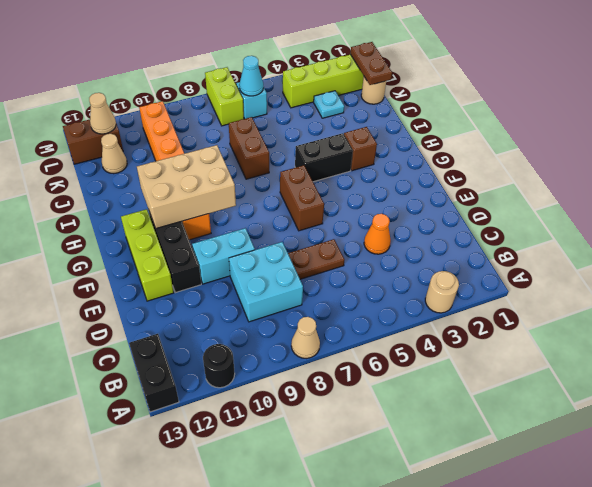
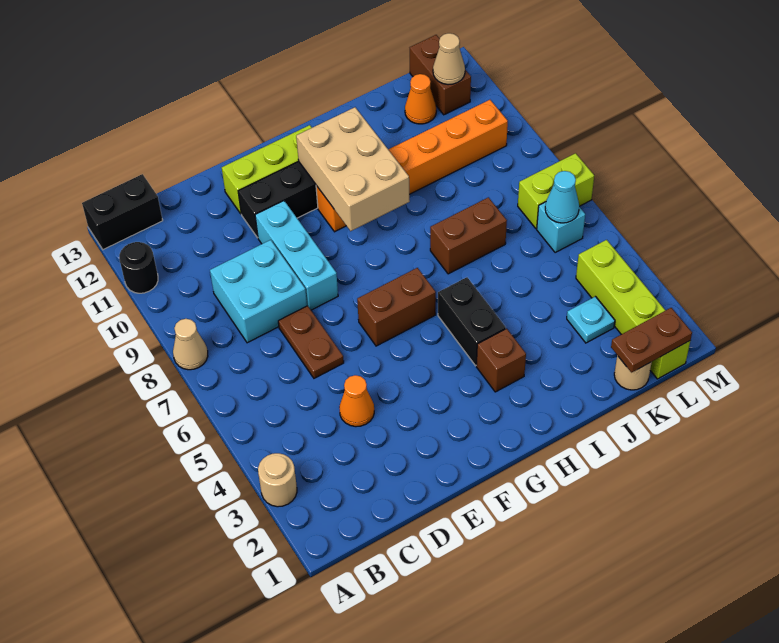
cyan 1x2 brick [192,228,255,284] -> cyan 1x3 brick [255,201,338,310]
tan 1x1 cone [101,134,127,174] -> orange 1x1 cone [405,74,436,124]

